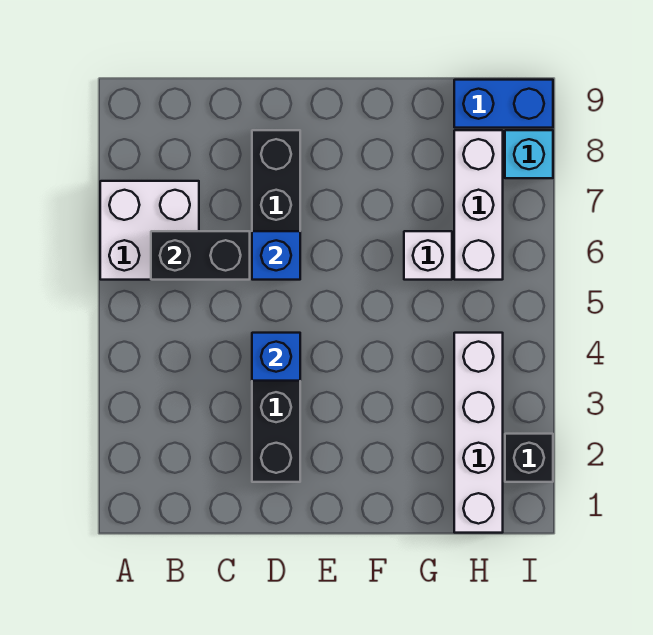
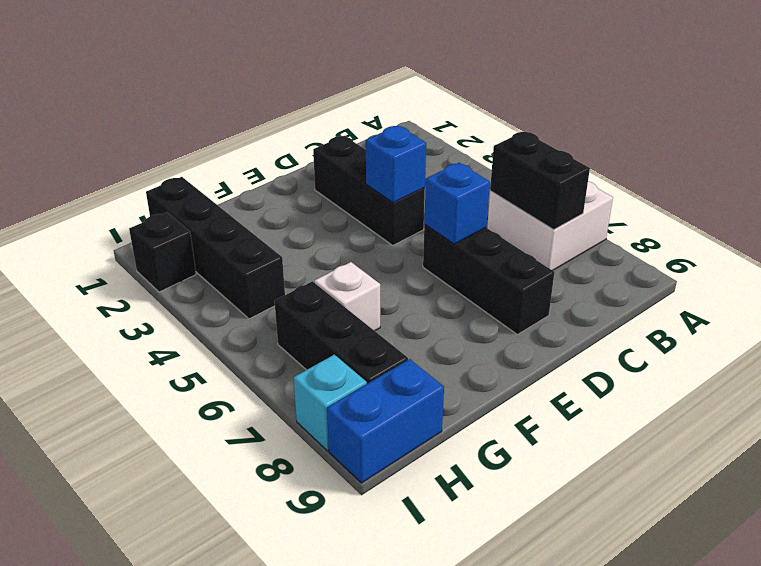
black 1x2 brick [151,231,250,280] -> black 1x2 brick turned to [490,132,590,230]
white 1x4 brick [454,333,503,533] -> black 1x4 brick [146,177,285,319]
white 1x3 brick [454,130,503,280] -> black 1x3 brick [274,281,408,384]

